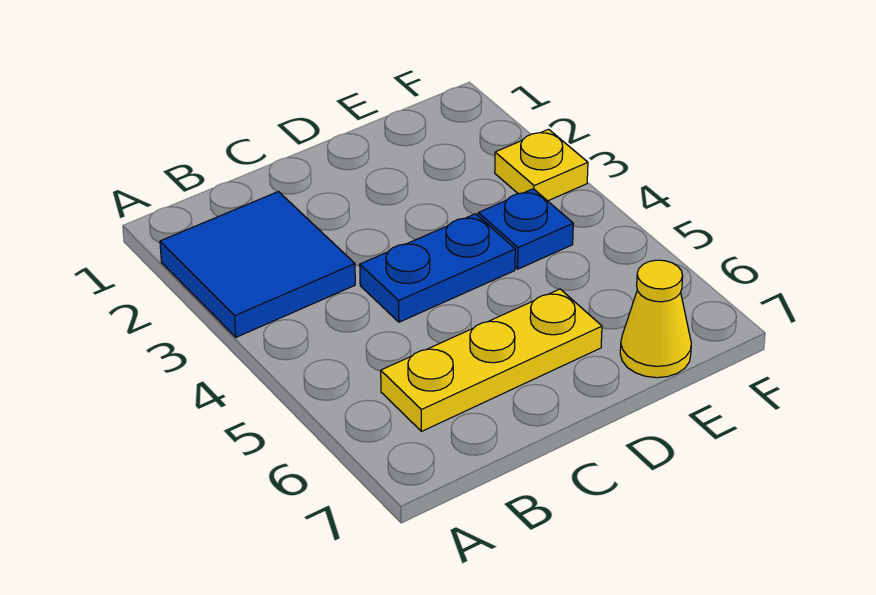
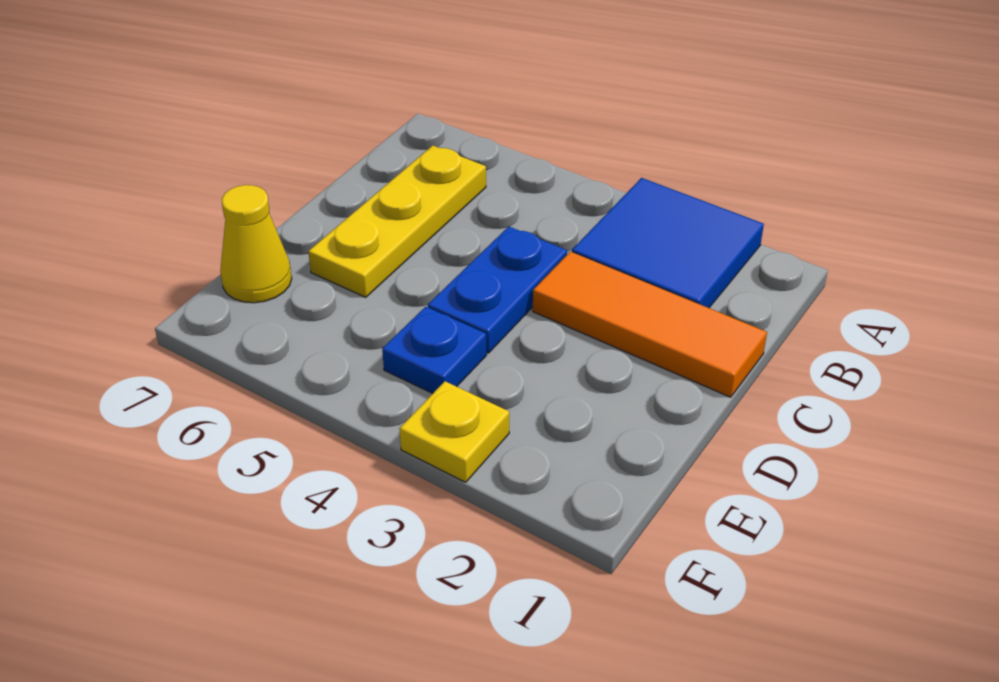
none -> orange 1x3 tile [533,252,767,397]

